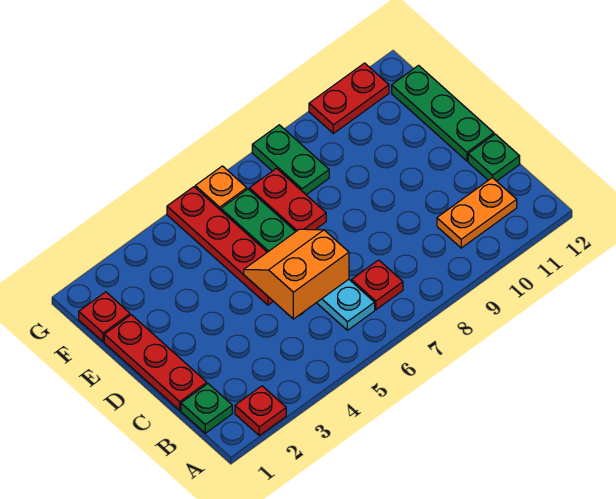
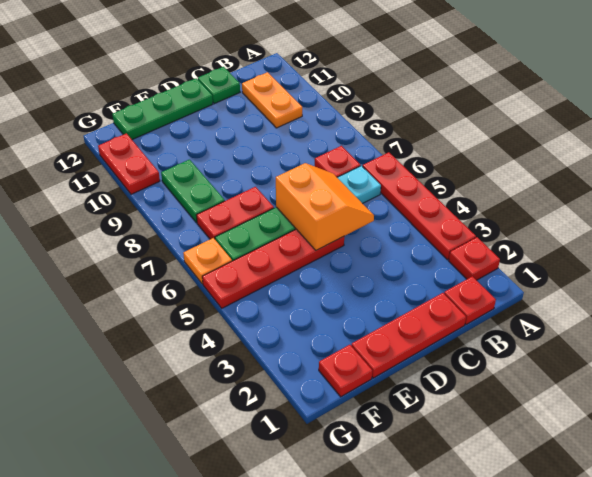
none -> red 1x4 plate [363,152,476,260]
green 1x1 plate [181,384,232,433] -> red 1x1 plate [444,276,496,325]
orange 2x2 slope [244,229,349,319] -> orange 2x2 slope turned to [276,163,374,250]
green 1x2 plate [252,125,329,195] -> green 1x2 plate turned to [161,160,225,223]

